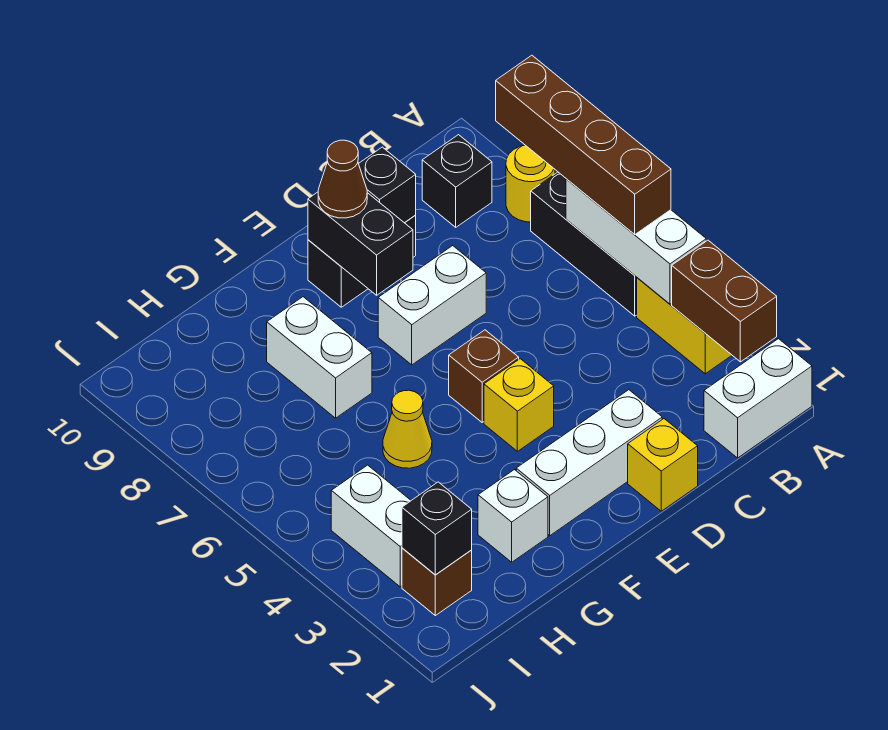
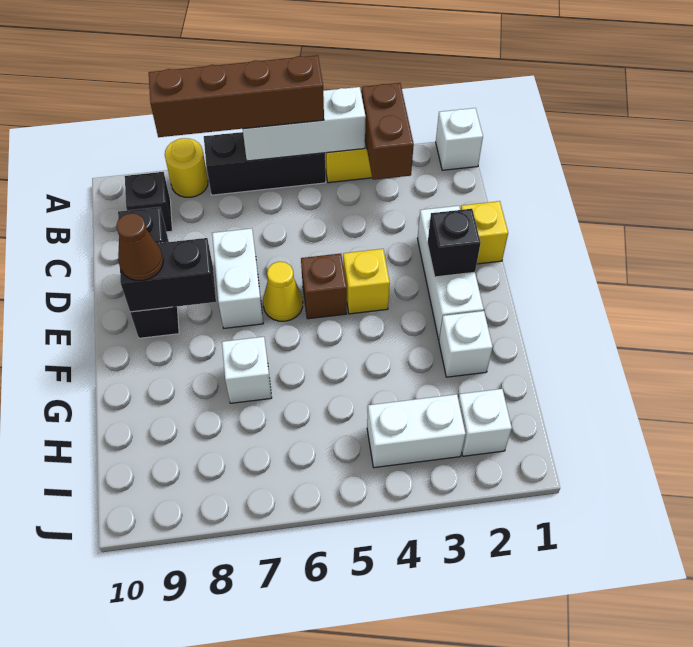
white 1x2 brick [704,339,812,458] -> white 1x1 brick [436,108,483,170]
brown 1x2 brick [672,240,777,362] -> brown 1x2 brick turned to [362,83,414,180]
yellow 1x1 cone [383,390,432,468] -> yellow 1x1 cone moved to [263,262,303,321]
white 1x2 brick [267,297,372,418] -> white 1x1 brick [222,337,272,403]
brown 1x1 brick [402,548,472,616] -> white 1x1 brick [458,389,512,456]
black 1x1 brick [402,482,472,575] -> black 1x1 brick moved to [428,209,480,277]

